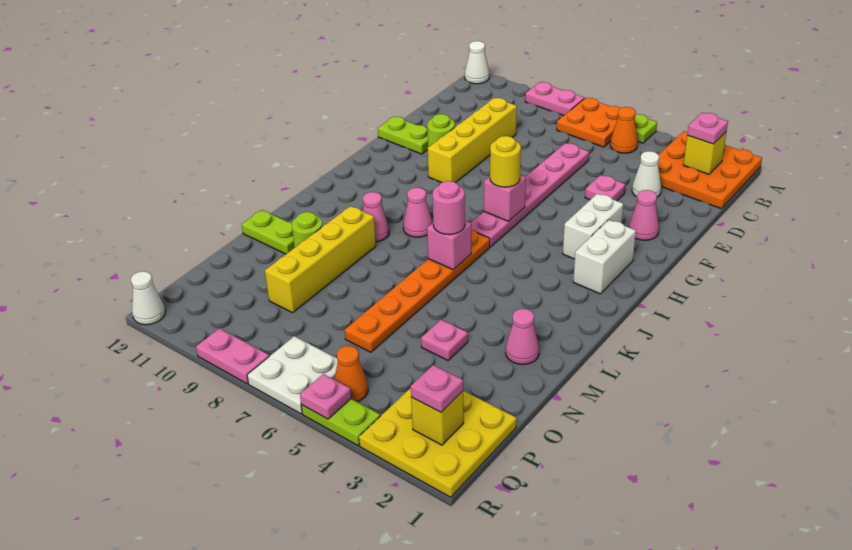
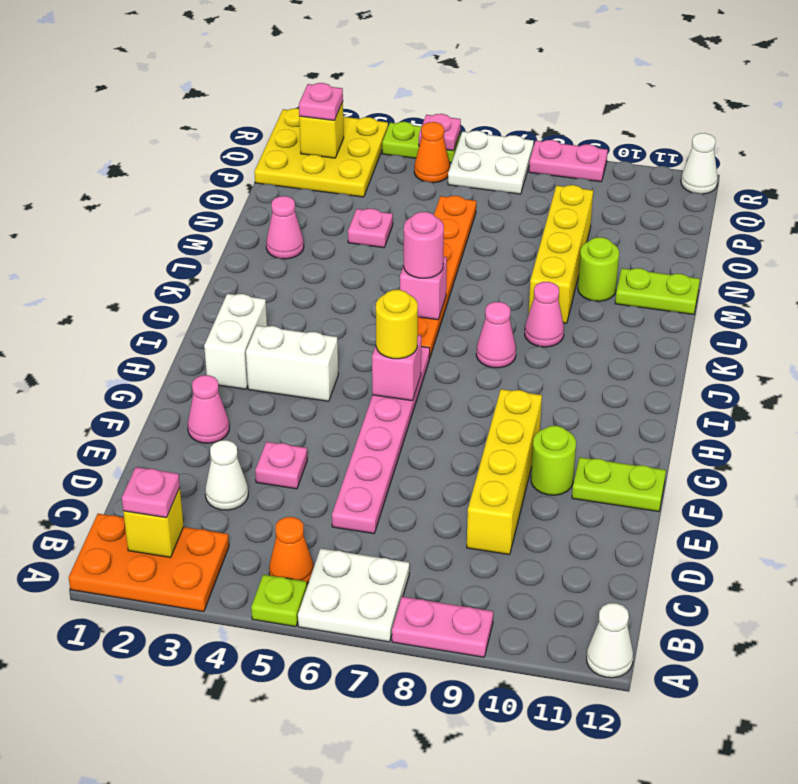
orange 3x3 plate [658,131,762,208] -> orange 2x3 plate [69,514,229,612]
orange 2x2 plate [557,98,620,147] -> white 2x2 plate [298,548,409,642]
white 1x2 brick [563,194,624,259] -> white 1x2 brick turned to [246,326,338,401]

